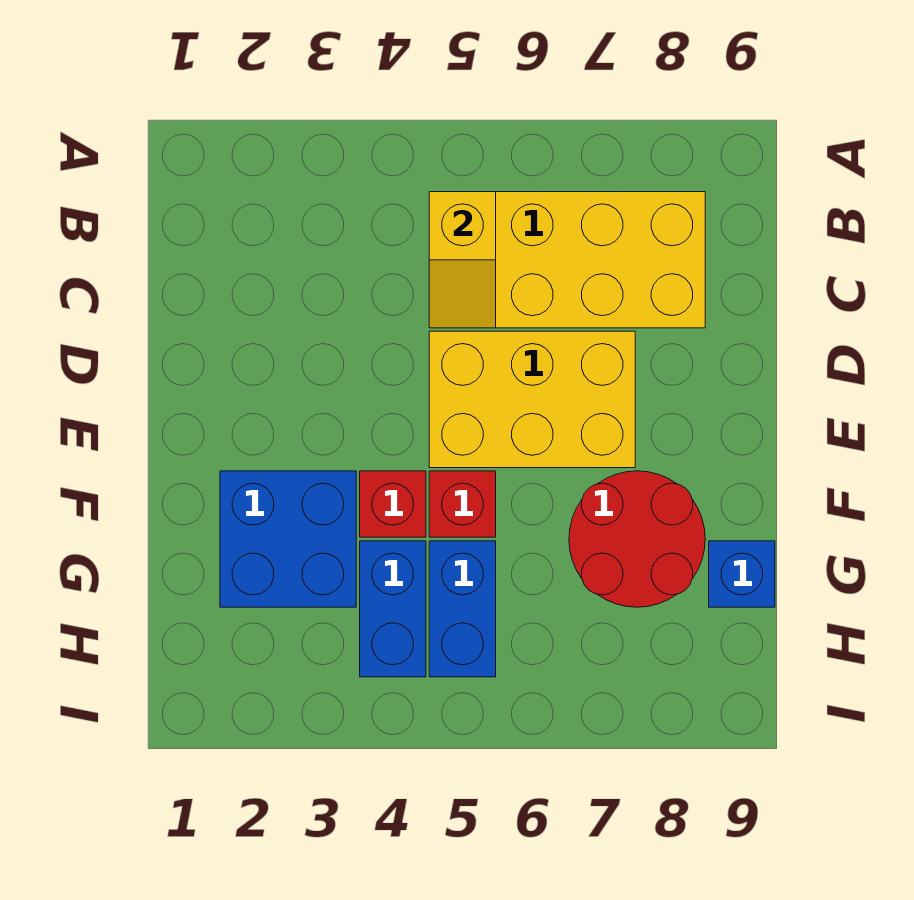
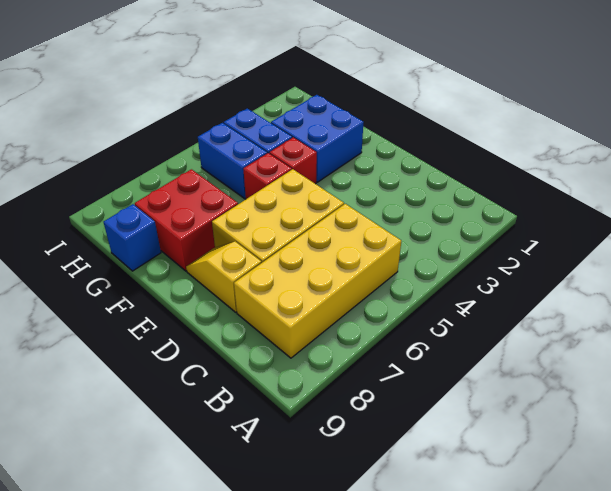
yellow 1x2 slope [429,192,496,328] -> yellow 1x2 slope moved to [186,241,261,312]
red 2x2 round brick [569,471,705,607] -> red 2x2 brick [135,169,238,271]

